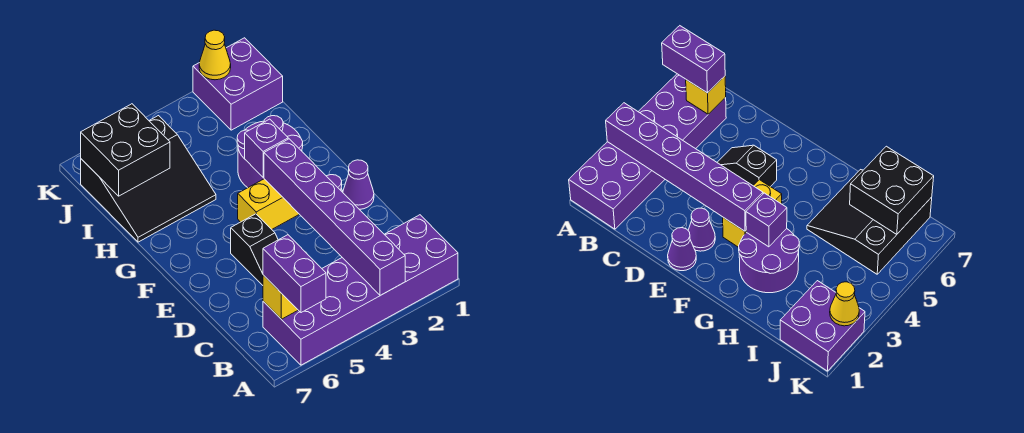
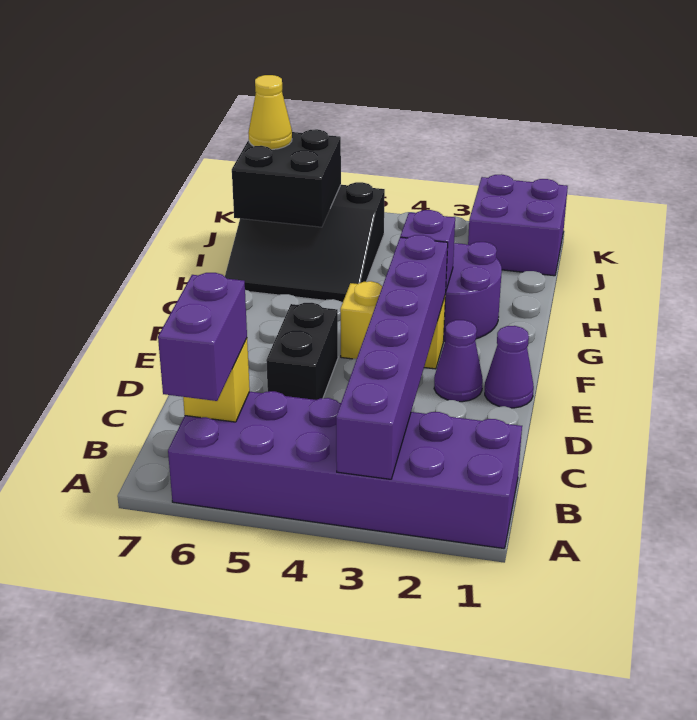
black 1x2 slope [231,214,278,285] -> black 1x2 brick [266,303,338,400]
yellow 1x1 cone [199,30,231,80] -> yellow 1x1 cone moved to [248,75,292,150]

